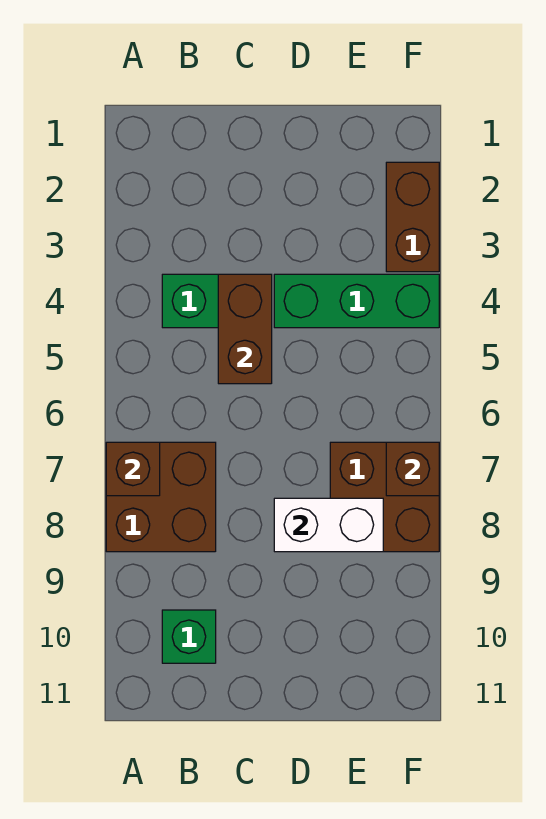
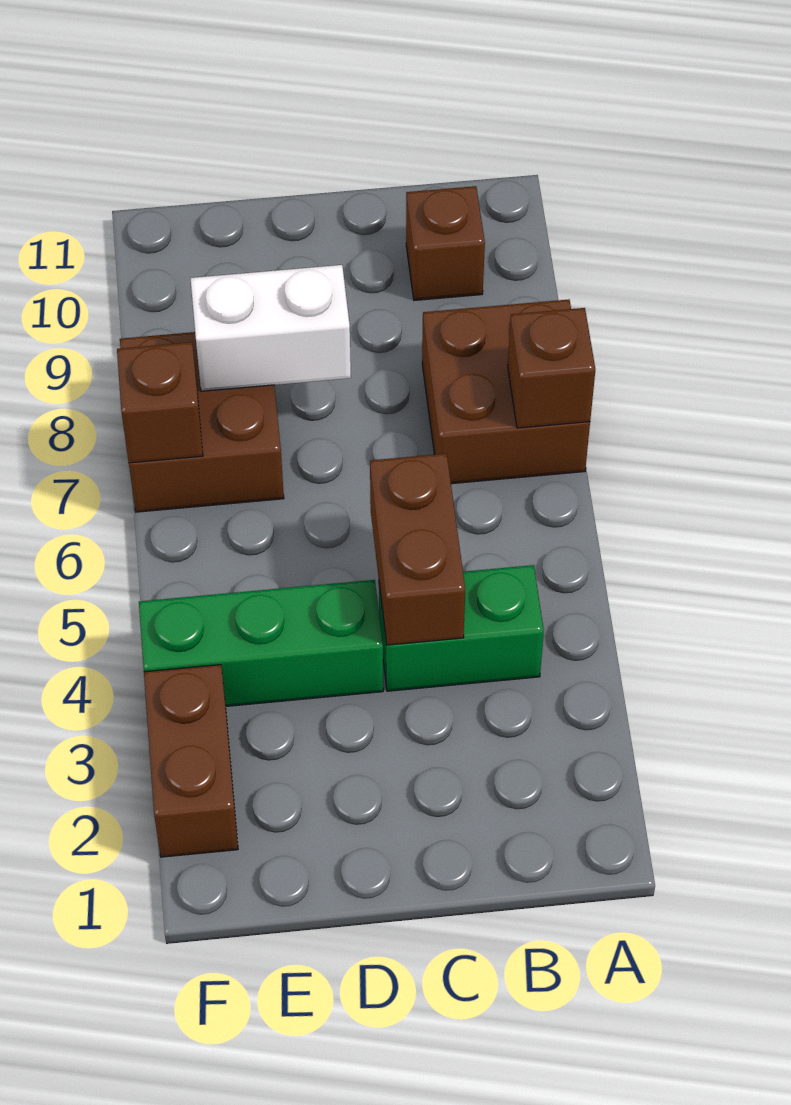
green 1x1 brick [162,610,216,663] -> brown 1x1 brick [406,186,485,301]

